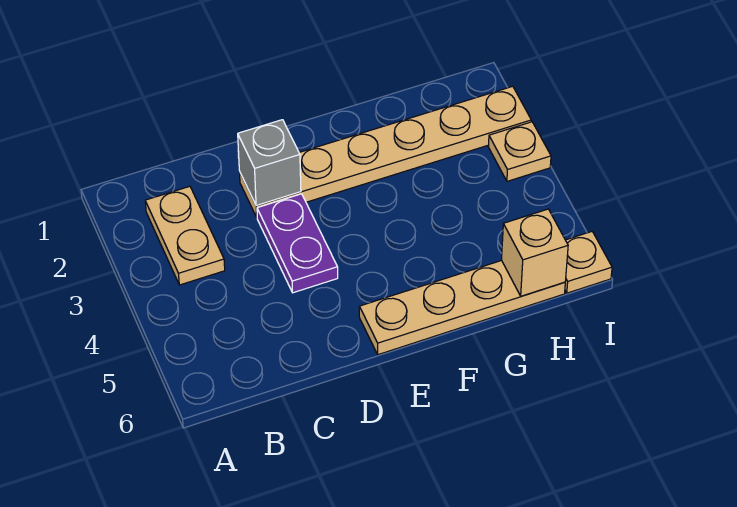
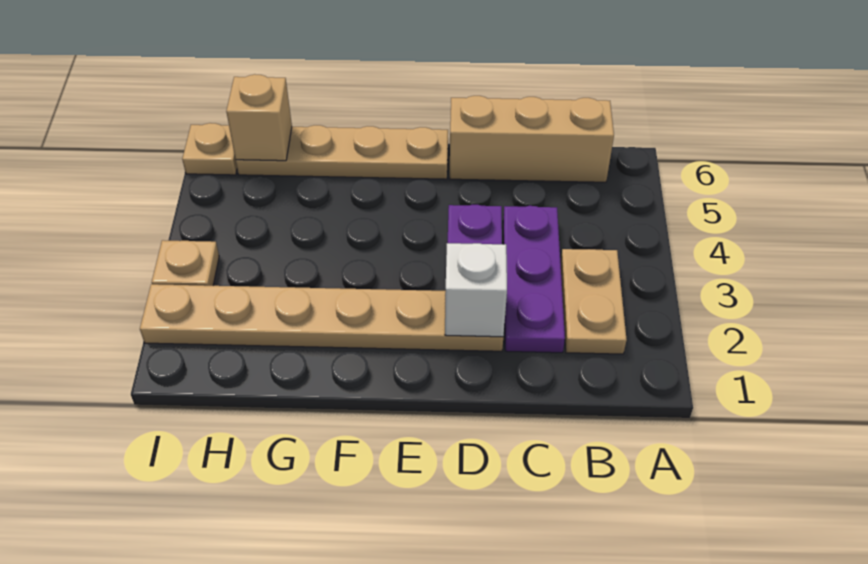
none -> tan 1x3 brick [449,96,614,182]
none -> purple 1x3 plate [503,206,565,353]
grey 1x1 brick [238,120,301,205] -> white 1x1 brick [445,243,507,337]

